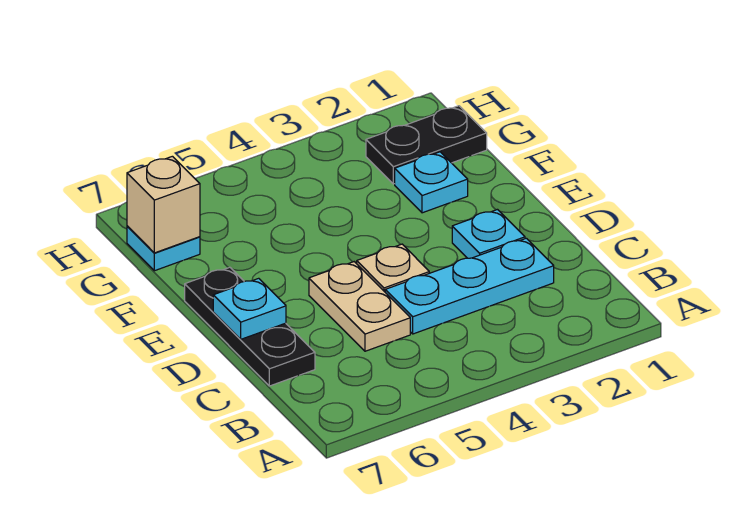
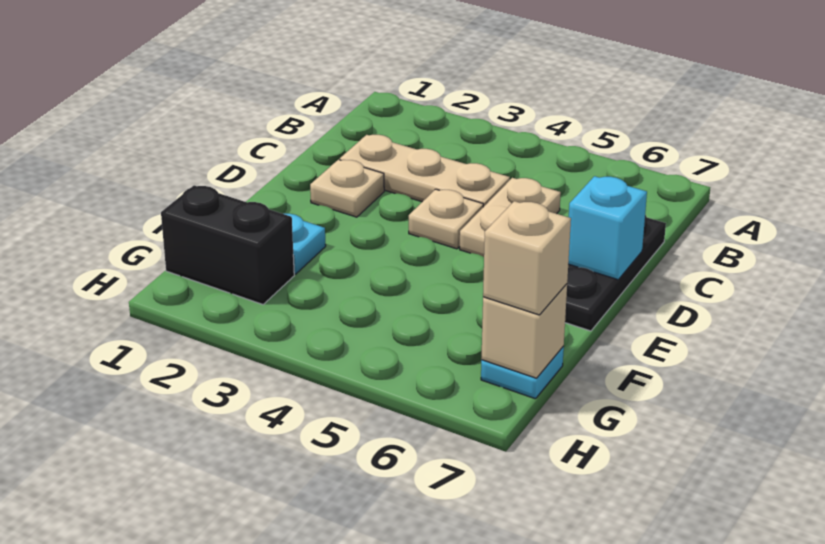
cyan 1x3 plate [385,238,554,334] -> tan 1x3 plate [340,135,510,207]
cyan 1x1 plate [452,210,525,258] -> tan 1x1 plate [310,160,384,217]
cyan 1x1 plate [213,278,286,339] -> cyan 1x1 brick [568,176,647,280]
black 1x2 plate [366,106,487,184] -> black 1x2 brick [161,185,294,304]
none -> tan 1x1 brick [483,201,571,315]

